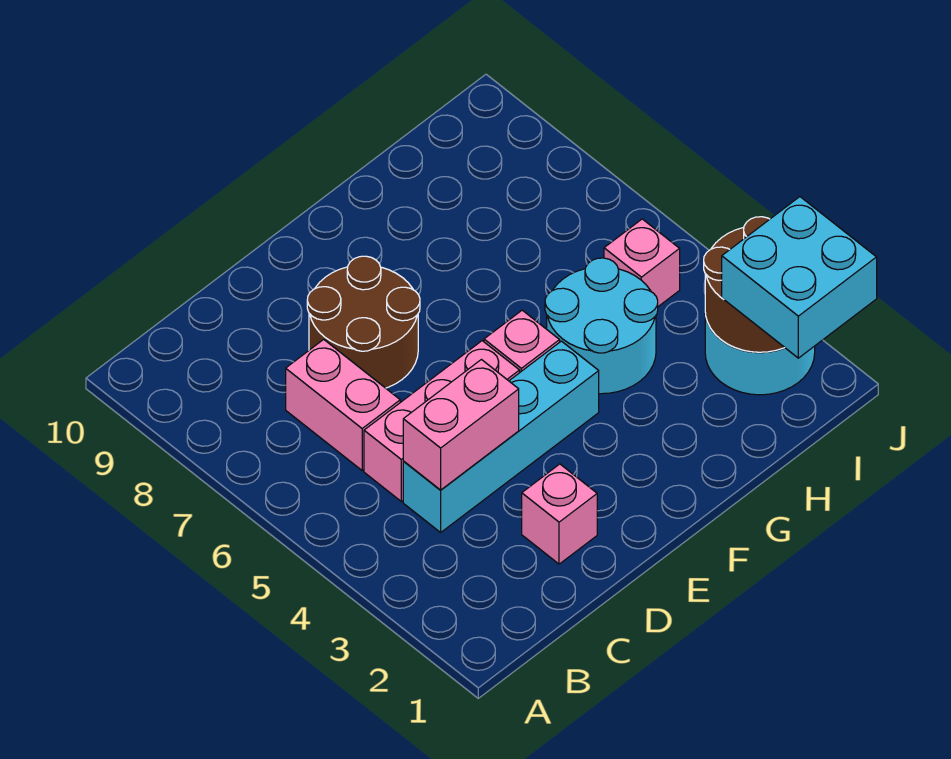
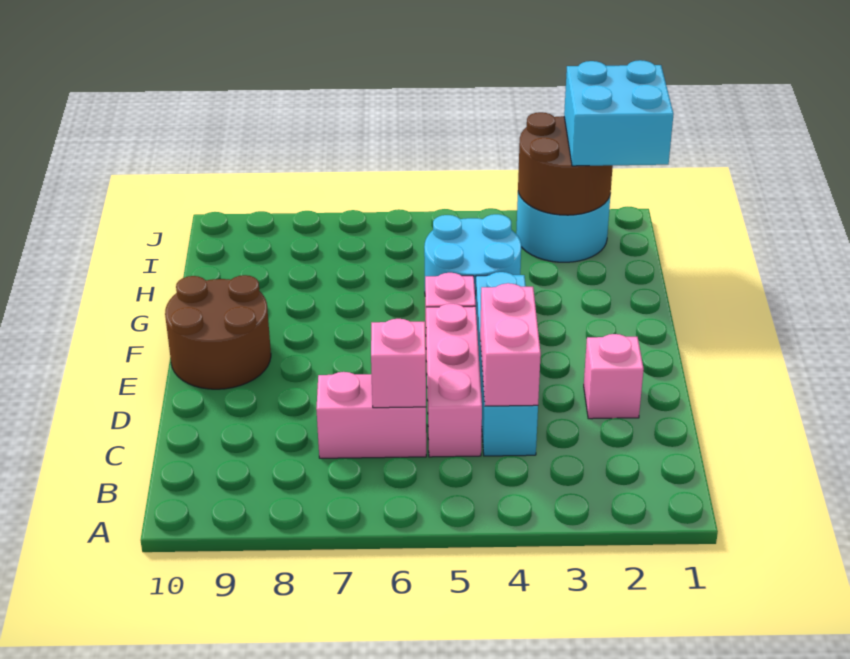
brown 2x2 round brick [307,256,420,388] -> brown 2x2 round brick moved to [165,275,271,389]
pink 1x1 brick [604,219,680,306] -> pink 1x1 brick moved to [371,319,426,408]

